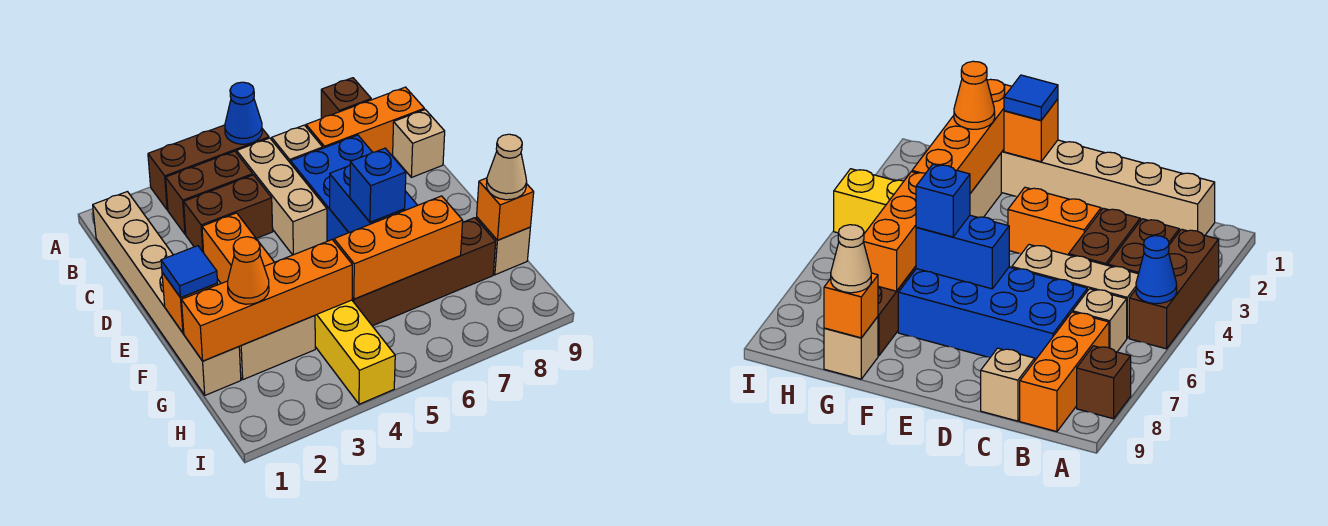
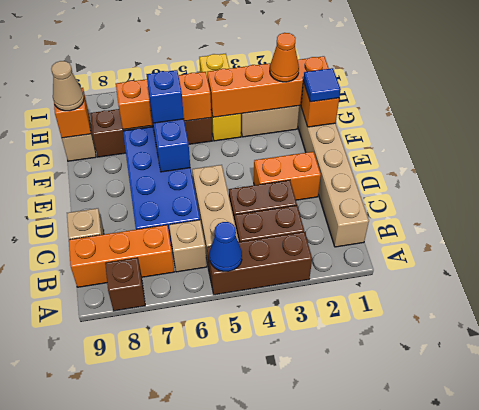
orange 1x2 brick [202,213,274,283] -> orange 1x2 brick turned to [254,152,321,200]

